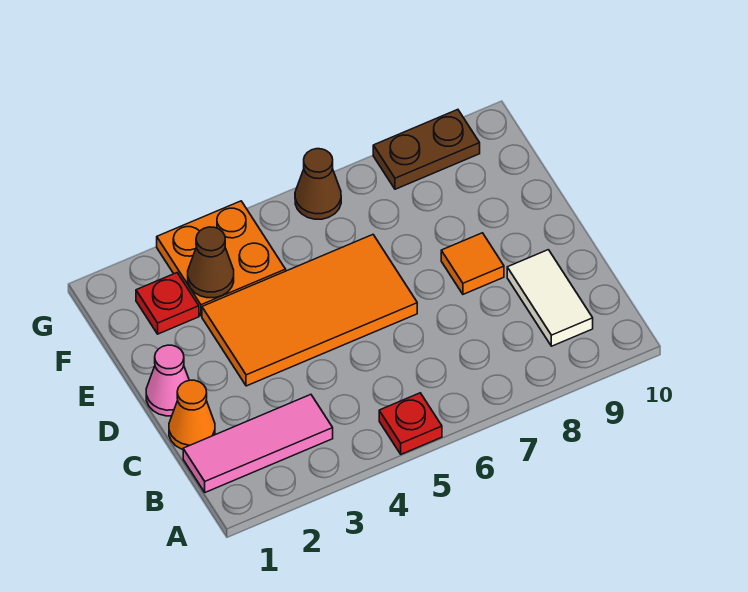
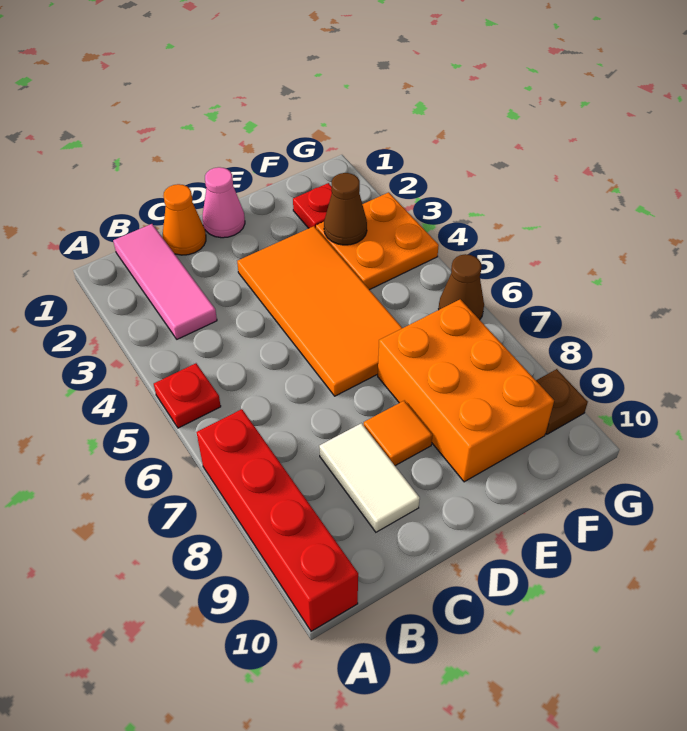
none -> red 1x4 brick [197,409,358,631]
white 1x2 tile [507,250,593,346] -> white 1x2 tile turned to [319,423,420,532]
none -> orange 2x3 brick [378,299,554,482]
brown 1x2 plate [373,110,480,189] -> brown 1x1 plate [536,369,588,434]

